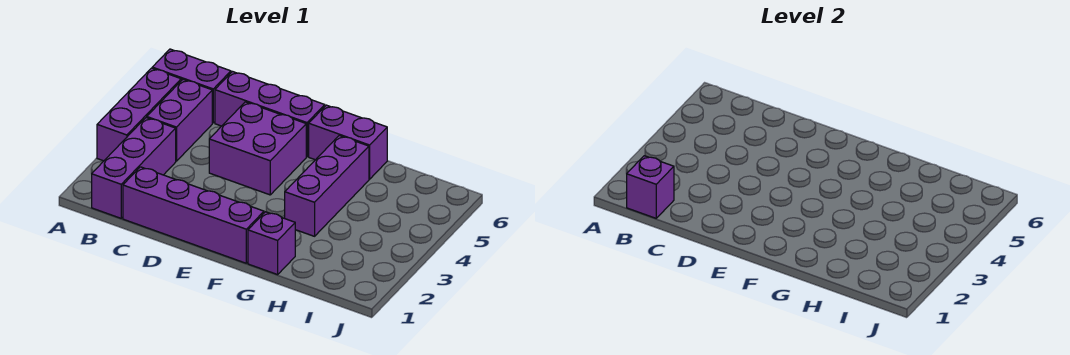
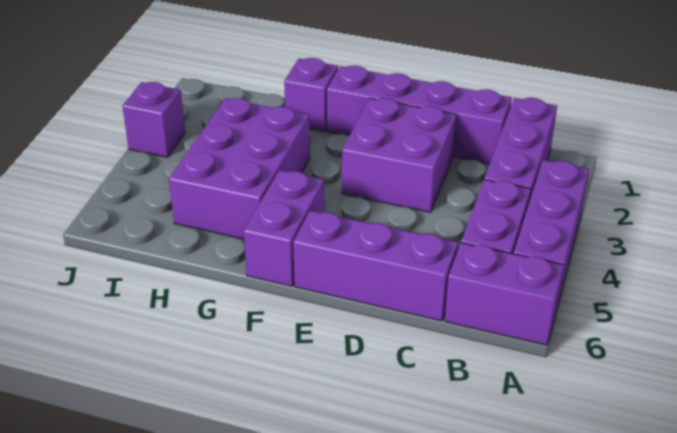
purple 1x1 brick [627,156,674,218] -> purple 1x1 brick moved to [123,82,185,157]
purple 2x2 brick [209,102,306,195] -> purple 2x2 brick moved to [342,98,457,212]
purple 1x2 brick [309,105,387,179] -> purple 1x2 brick turned to [244,170,324,286]
purple 1x3 brick [285,136,369,236] -> purple 2x3 brick [169,98,310,239]

